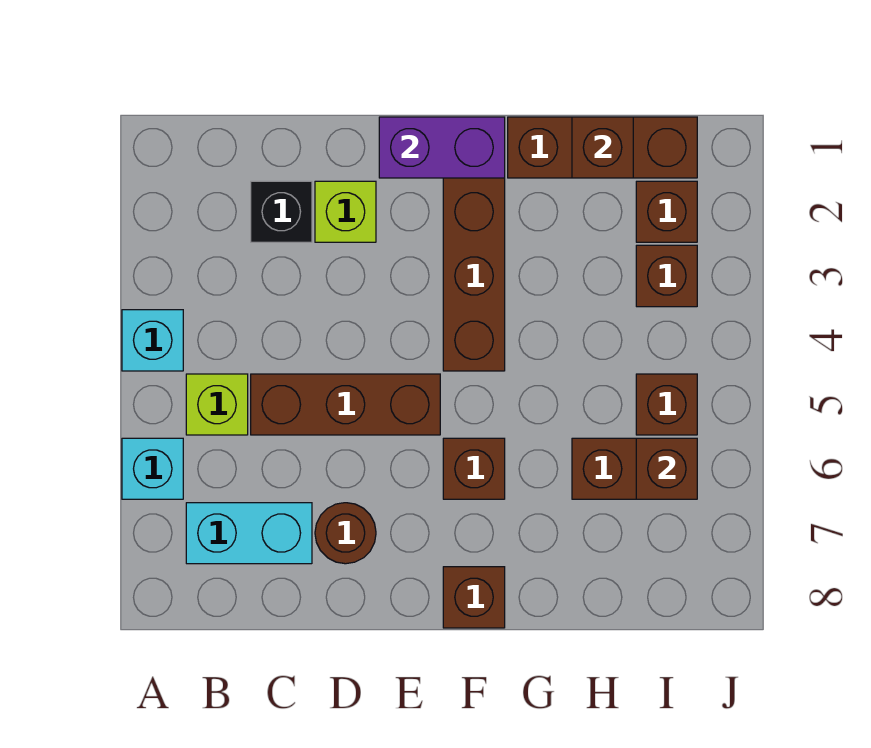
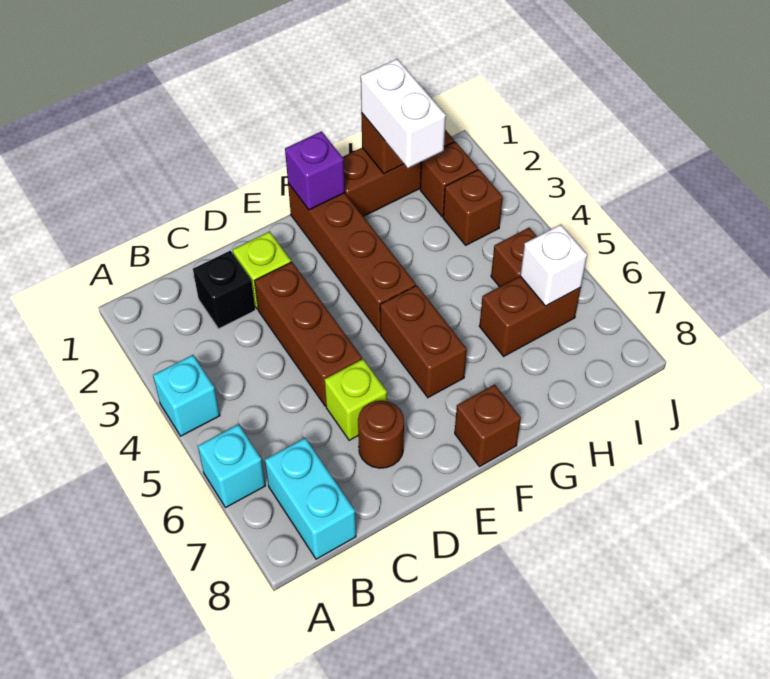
lime 1x1 brick [186,374,248,435] -> lime 1x1 brick moved to [324,359,387,440]
cyan 1x2 brick [186,503,312,564] -> cyan 1x2 brick turned to [265,438,356,559]
brown 1x3 brick [251,374,440,435] -> brown 1x3 brick turned to [255,262,362,406]
purple 1x2 brick [379,117,505,178] -> purple 1x1 brick [285,131,345,210]
brown 1x1 brick [443,438,505,499] -> brown 1x2 brick [380,285,467,397]
none -> white 1x2 brick [361,59,446,168]
brown 1x1 brick [636,438,697,499] -> white 1x1 brick [520,225,587,306]

